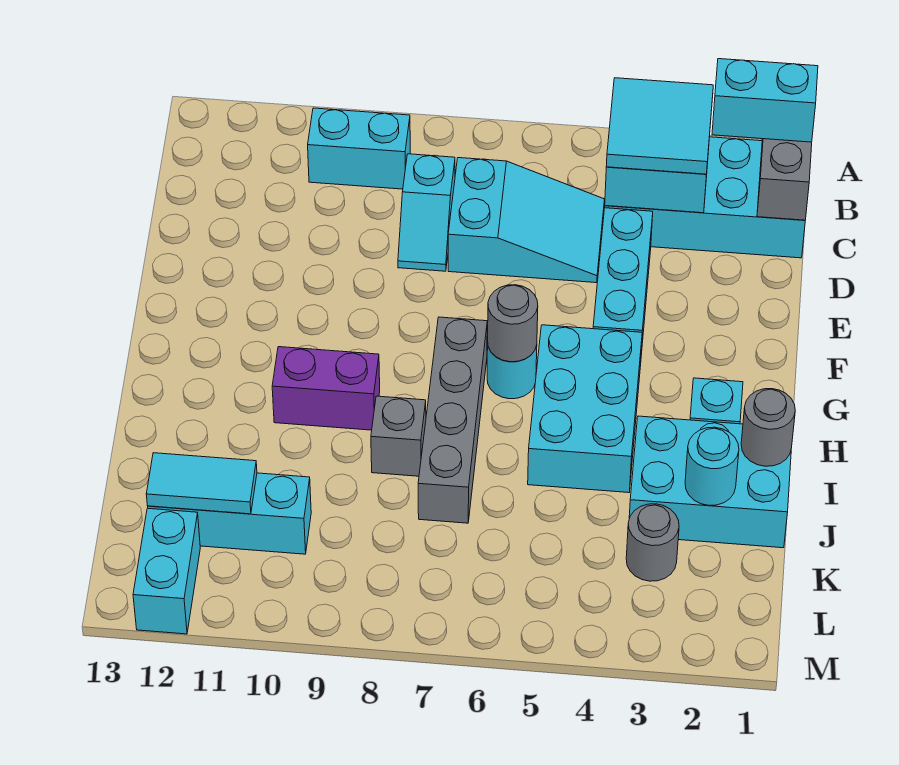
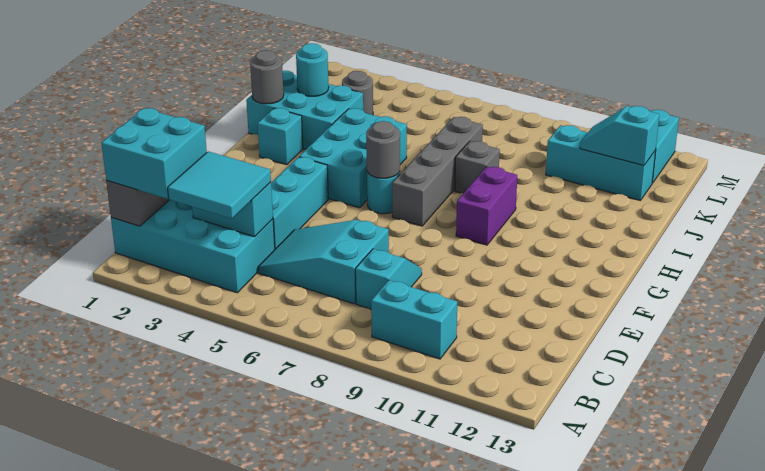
cyan 1x2 brick [712,59,818,142] -> cyan 2x2 brick [102,108,207,199]
purple 1x2 brick [272,347,380,430] -> purple 1x2 brick turned to [456,167,517,245]
cyan 1x2 tile [146,453,257,514] -> cyan 1x2 slope [580,106,659,166]

